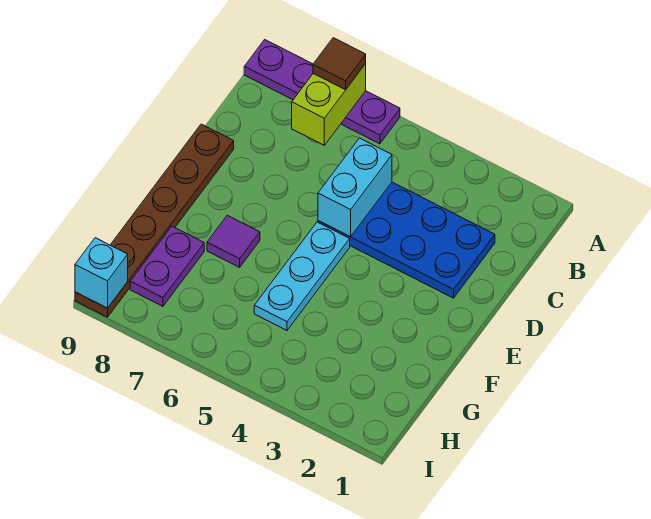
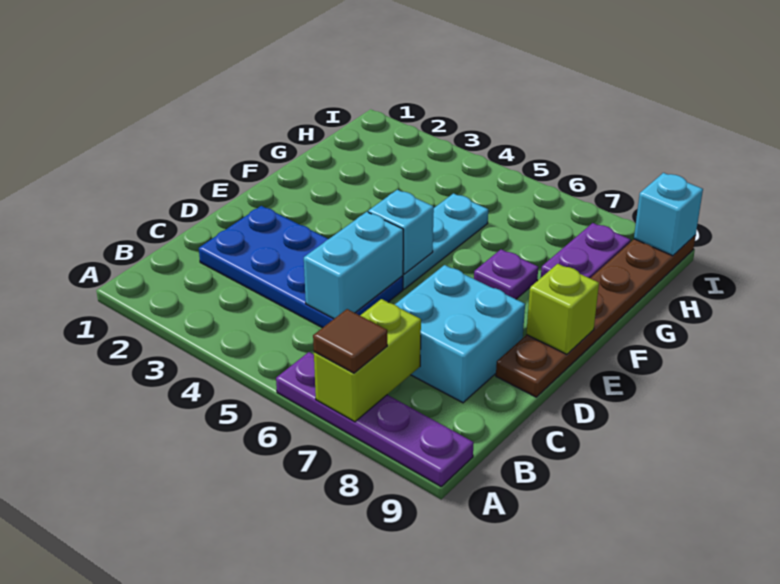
none -> cyan 2x2 brick [395,265,525,403]
none -> cyan 1x1 brick [368,190,434,274]
none -> lime 1x1 brick [526,264,599,354]
purple 1x1 tile [207,215,260,267] -> purple 1x1 plate [474,249,538,299]

